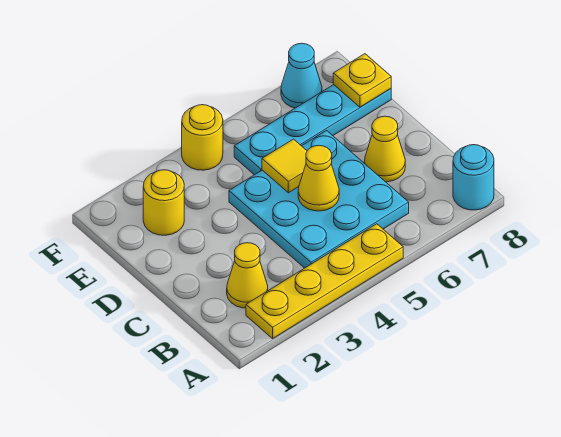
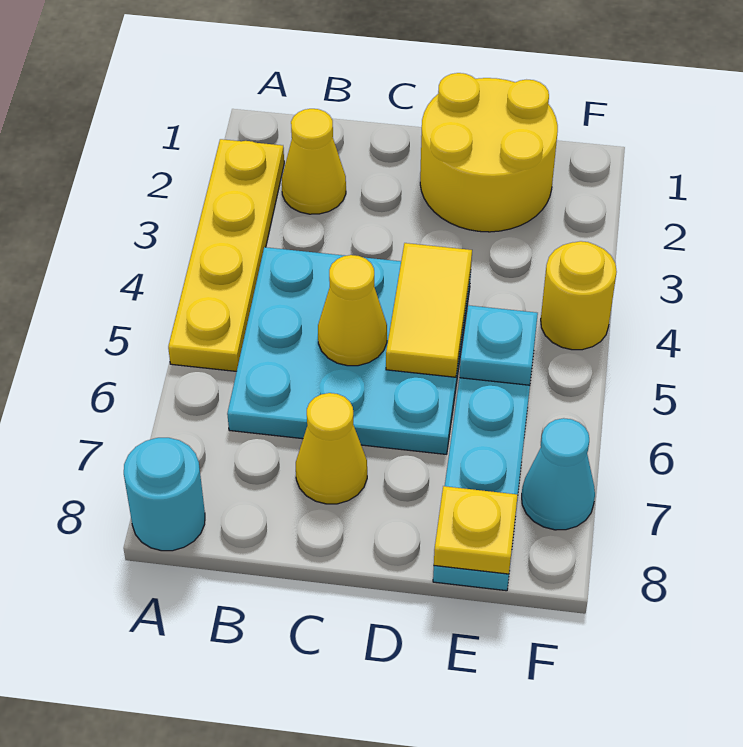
yellow 1x1 tile [262,139,307,193] -> yellow 1x2 tile [386,243,472,377]
yellow 1x1 round brick [143,170,184,235] -> yellow 2x2 round brick [420,73,558,232]
none -> cyan 1x1 plate [460,305,538,385]

